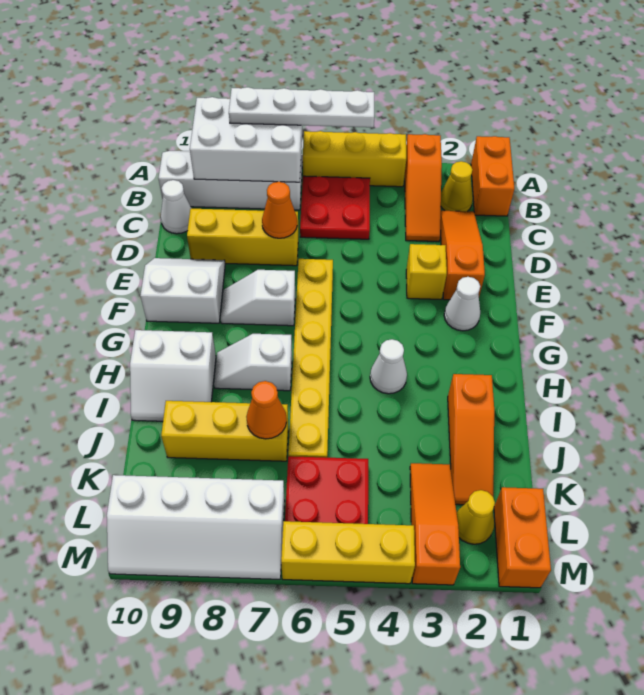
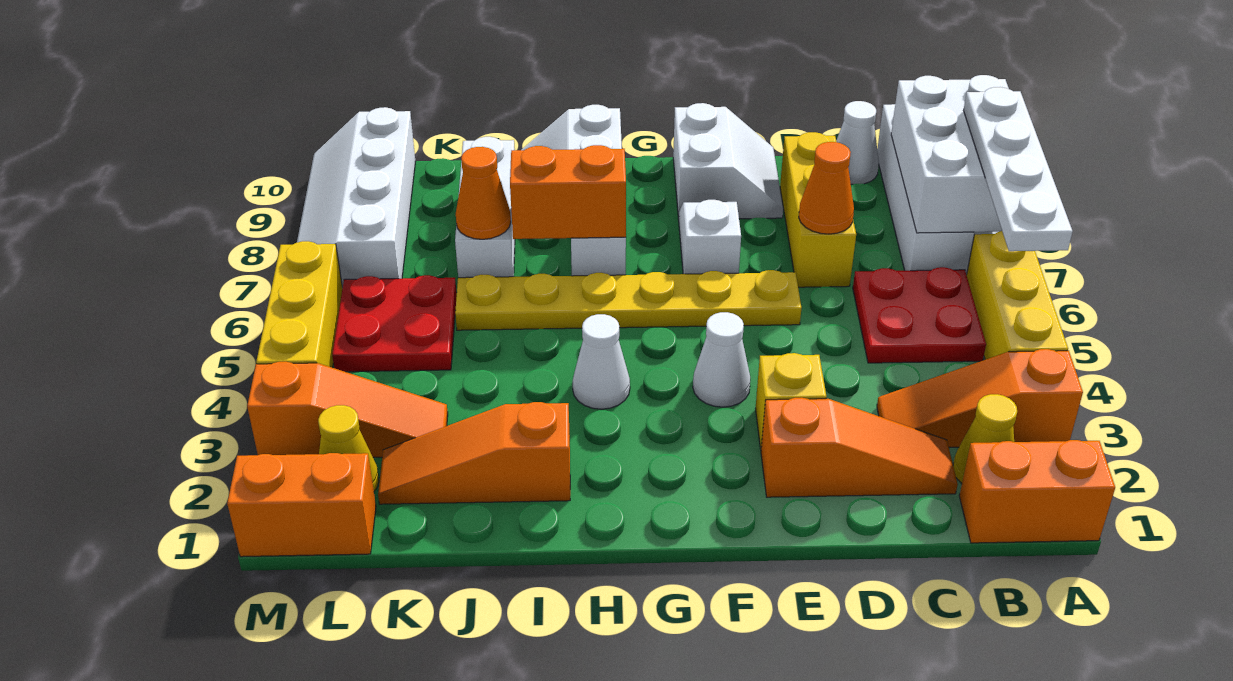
white 1x1 cone [444,277,480,331] -> white 1x1 cone moved to [693,312,750,407]
none -> orange 1x2 brick [510,145,626,239]
yellow 1x3 brick [161,401,288,461] -> white 1x3 brick [455,137,515,278]

